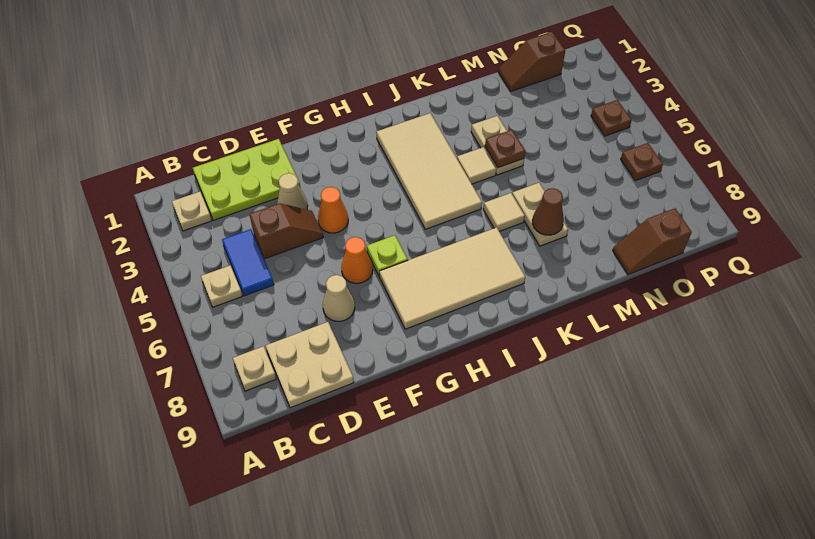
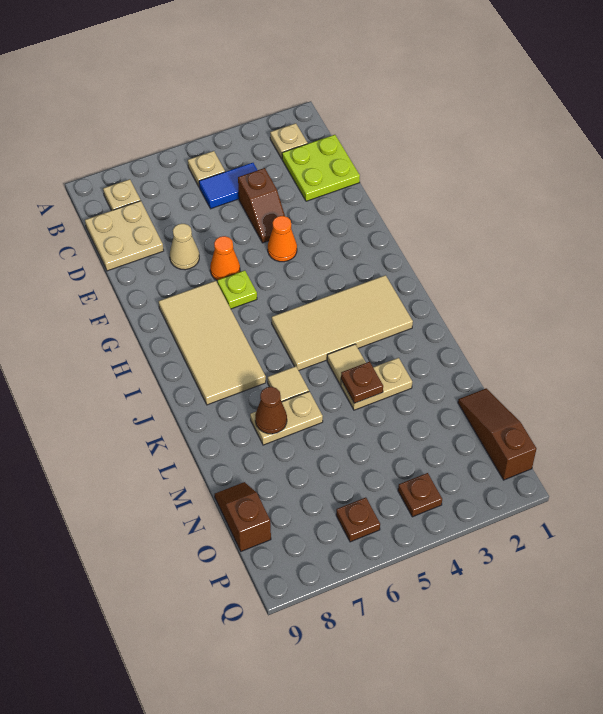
lime 2x3 plate [193,139,300,220] -> lime 2x2 plate [282,135,360,201]
tan 1x1 cone [277,173,308,209] -> none
brown 1x2 slope [498,32,565,91] -> brown 1x3 slope [458,388,536,480]

